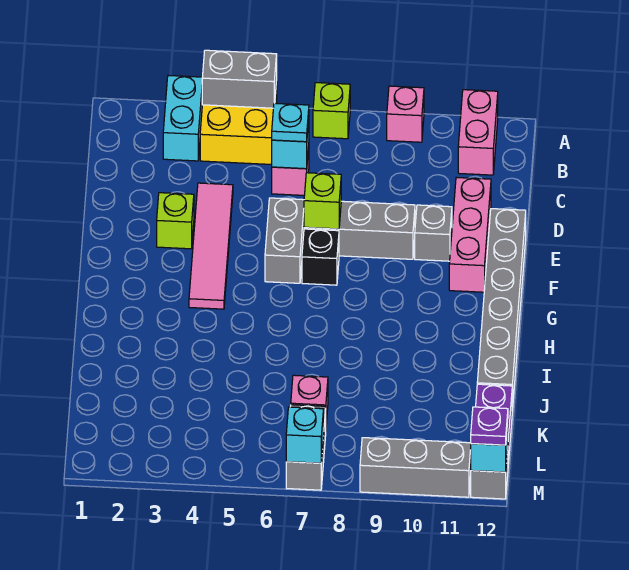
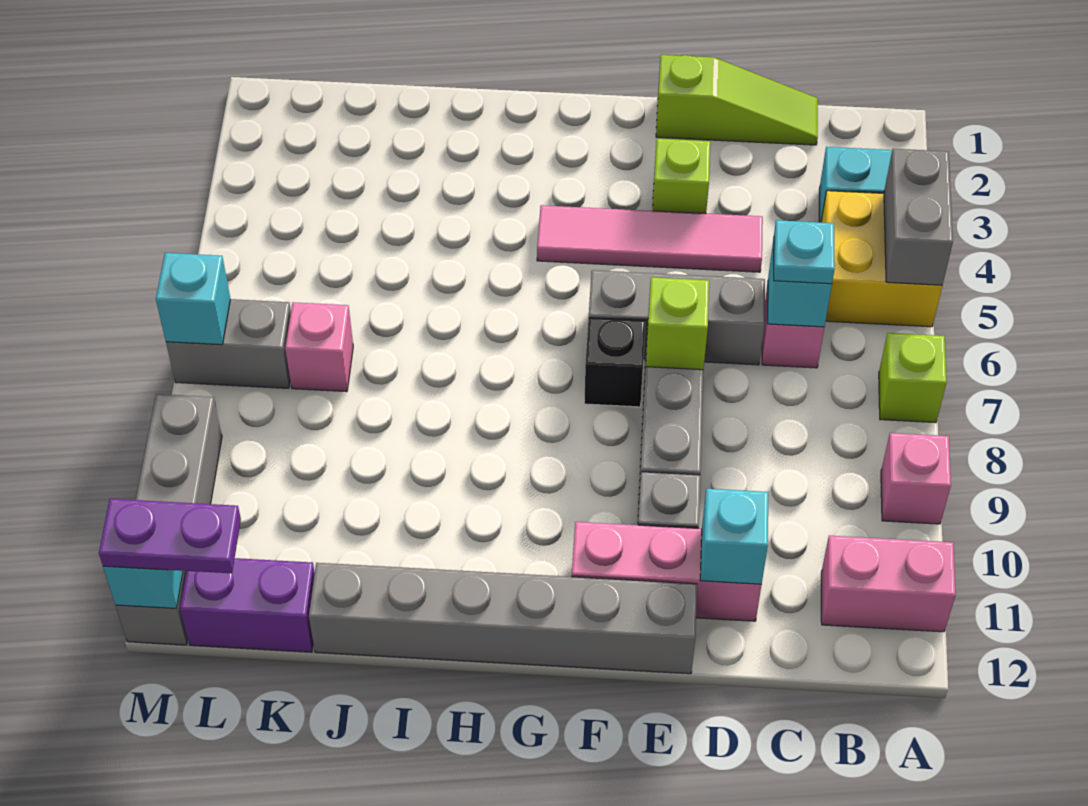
none -> lime 1x3 slope [656,55,818,145]
none -> cyan 1x1 brick [700,489,768,584]
grey 1x2 brick [265,198,304,283] -> grey 1x3 brick [589,270,765,365]
purple 1x1 plate [471,407,508,445] -> purple 1x2 plate [99,499,241,573]

